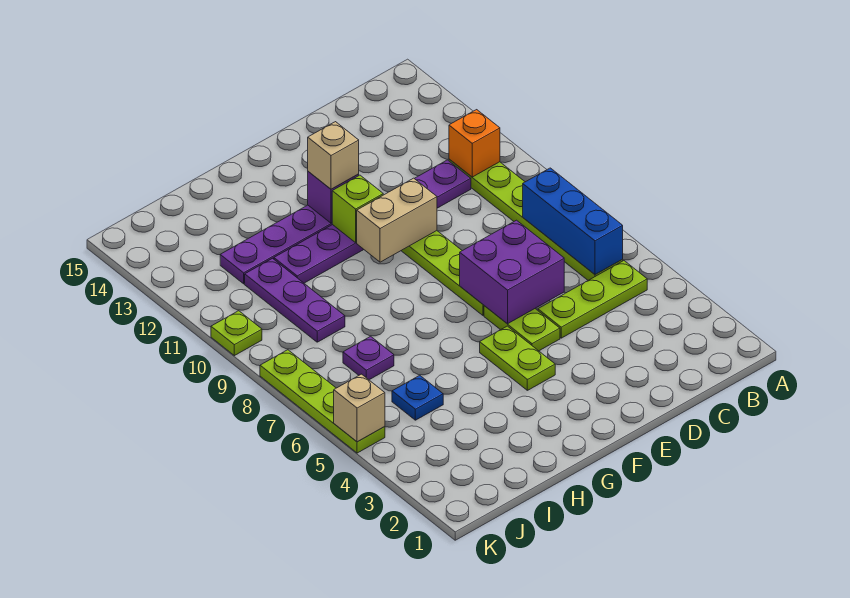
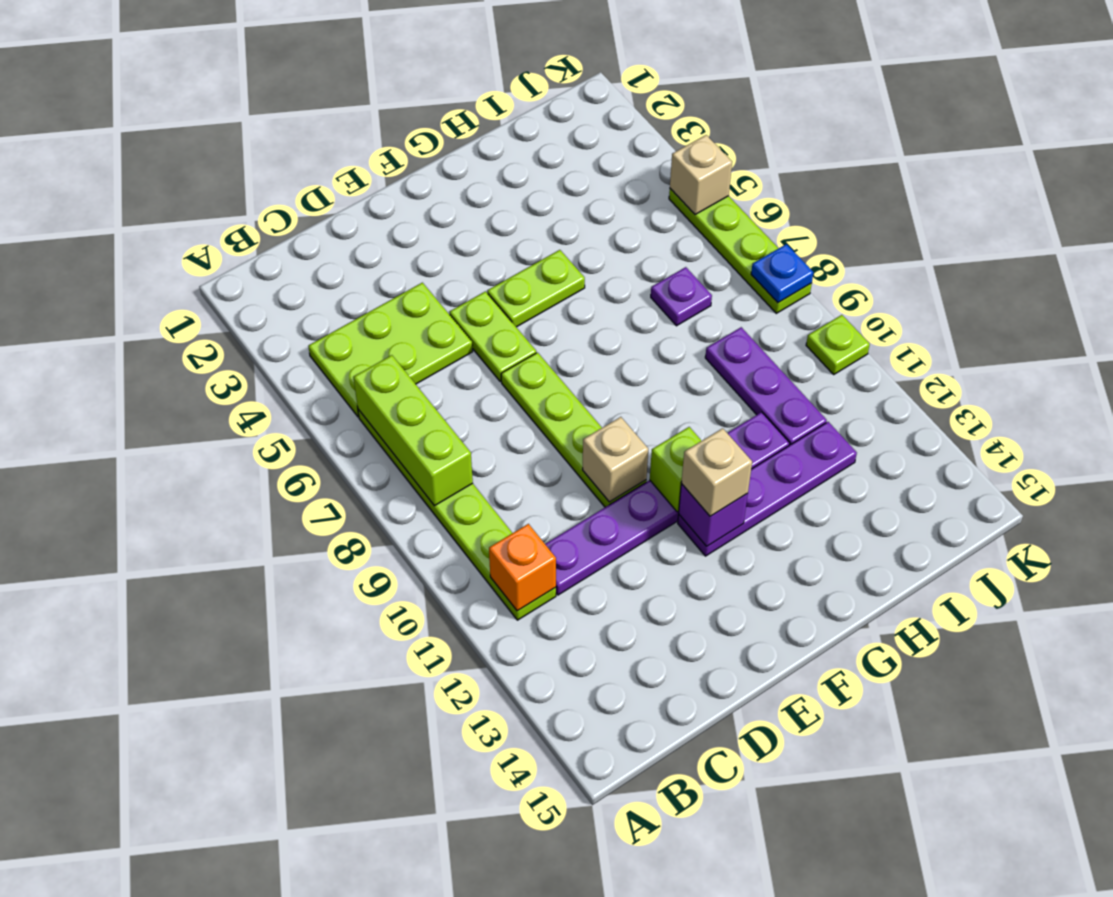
lime 1x3 plate [538,261,647,338] -> lime 2x3 plate [308,283,473,417]
blue 1x3 brick [523,168,623,275] -> lime 1x3 brick [353,355,473,506]
purple 2x2 brick [460,220,564,324] -> none
tan 1x2 brick [356,178,437,262] -> tan 1x1 brick [583,417,648,502]
lime 1x2 plate [480,326,555,390] -> lime 1x2 plate turned to [487,250,585,327]
blue 1x1 plate [392,375,443,420] -> blue 1x1 plate moved to [751,244,813,303]

